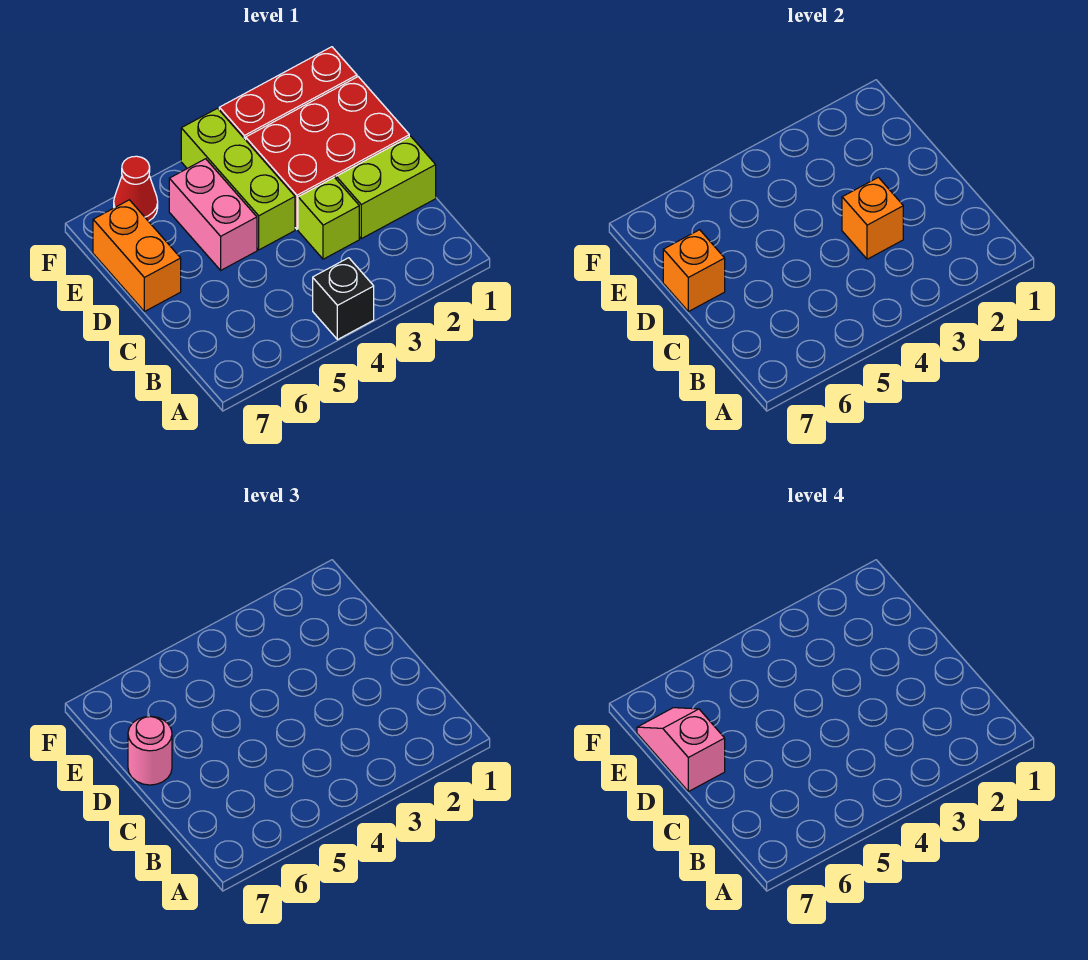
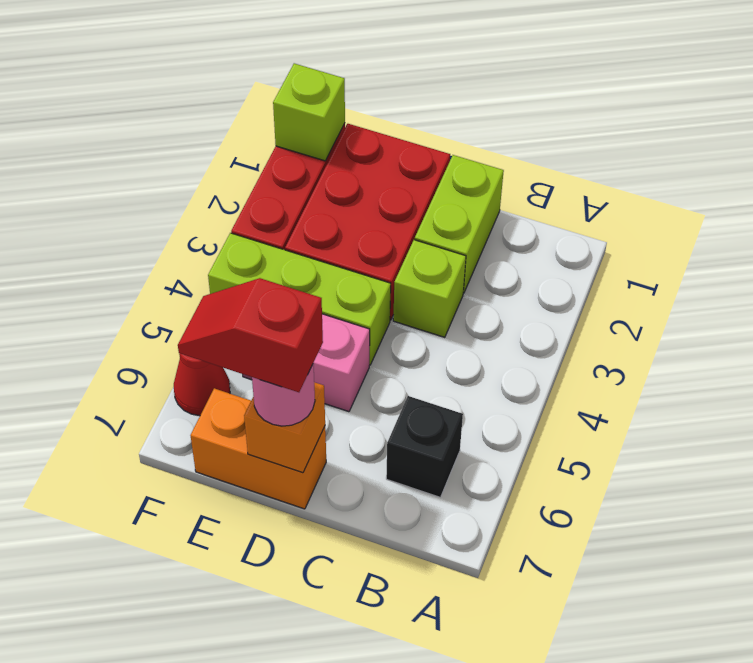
black 1x1 brick [313,258,374,340] -> black 1x1 brick moved to [386,396,463,497]
orange 1x1 brick [842,177,903,259] -> none
pink 1x2 slope [637,708,725,792] -> red 1x2 slope [178,278,323,392]
none -> lime 1x1 brick [273,63,345,161]

